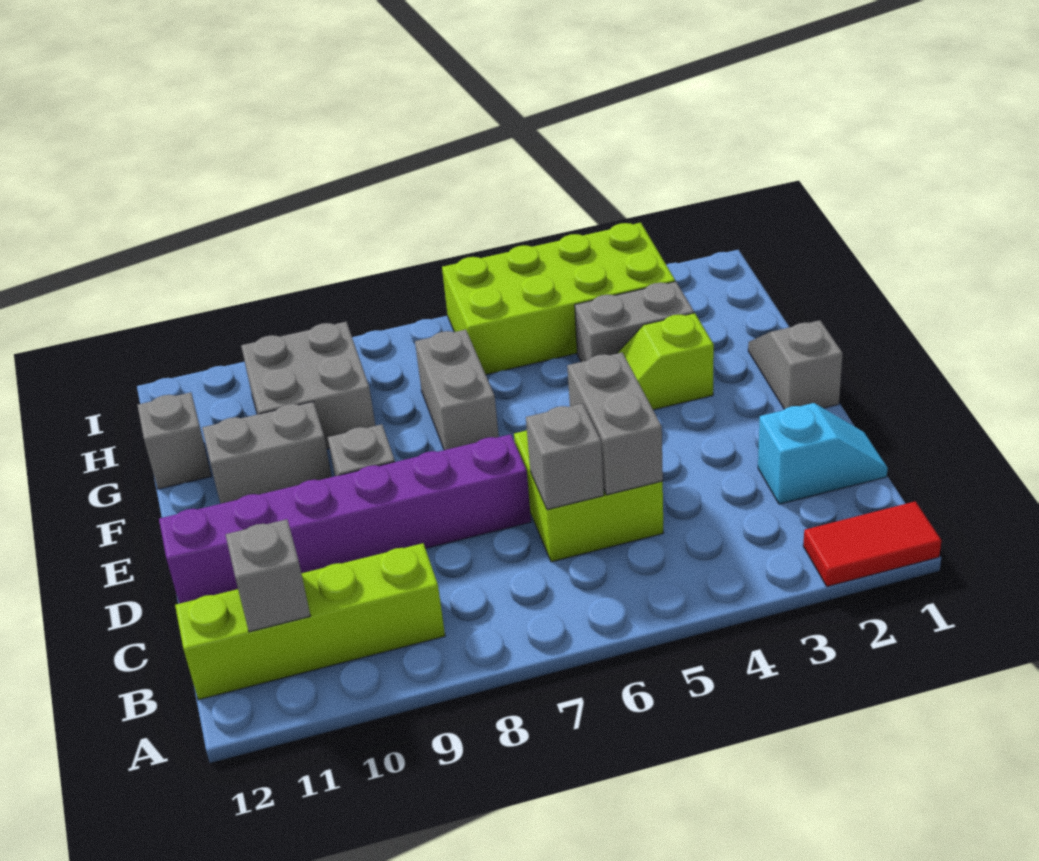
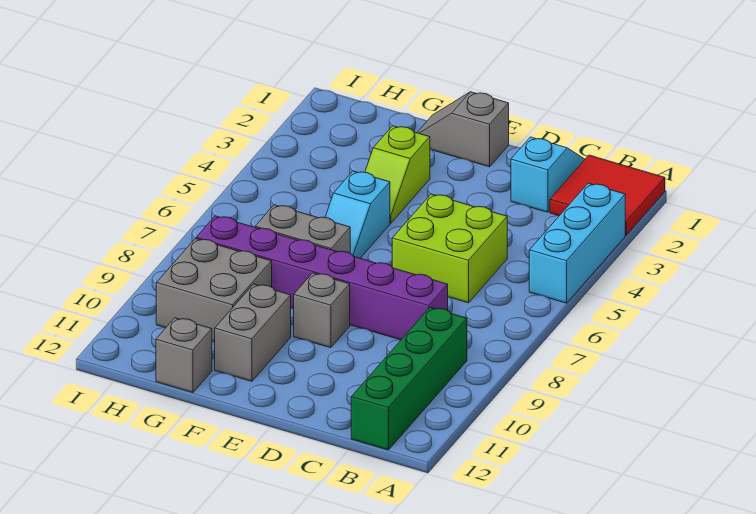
red 1x2 tile [803,501,941,587] -> red 2x2 tile [550,155,665,235]
none -> cyan 1x3 brick [529,183,625,303]
lime 1x4 brick [175,543,445,700] -> green 1x4 brick [351,308,467,450]
grey 1x1 brick [226,519,310,632] -> none
grey 1x2 brick [567,353,663,495] -> none
grey 1x1 brick [526,403,604,510] -> none
purple 1x6 brick [159,434,531,604] -> purple 1x6 brick turned to [196,216,448,340]
none -> cyan 1x2 slope [325,171,390,258]
grey 1x2 brick [575,281,694,362] -> none
lime 2x4 brick [442,223,675,375] -> none

